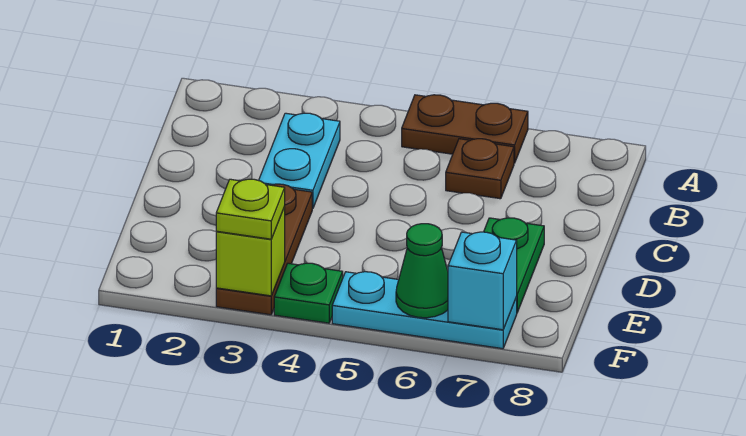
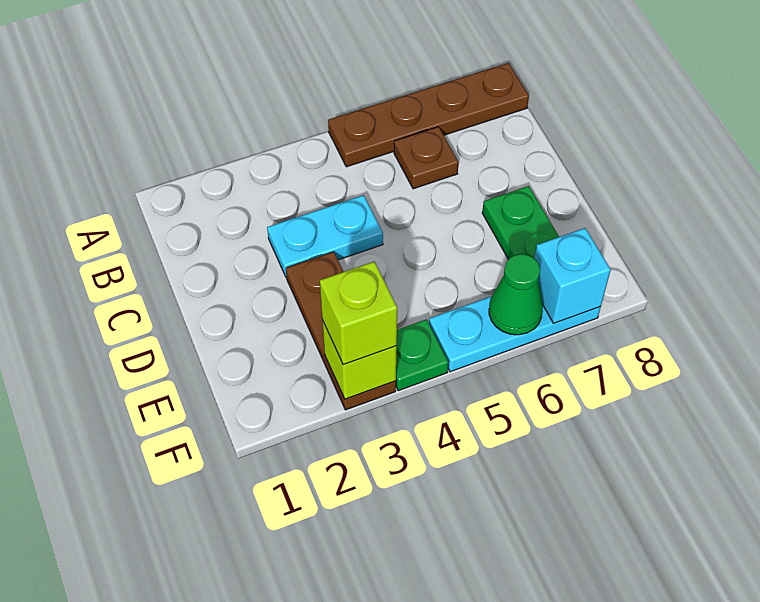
brown 1x2 plate [402,95,528,163] -> brown 1x4 plate [328,63,529,167]
cyan 1x2 plate [259,113,340,209] -> cyan 1x2 plate turned to [267,195,383,276]
lime 1x1 plate [216,179,285,239] -> lime 1x1 brick [320,262,397,365]

